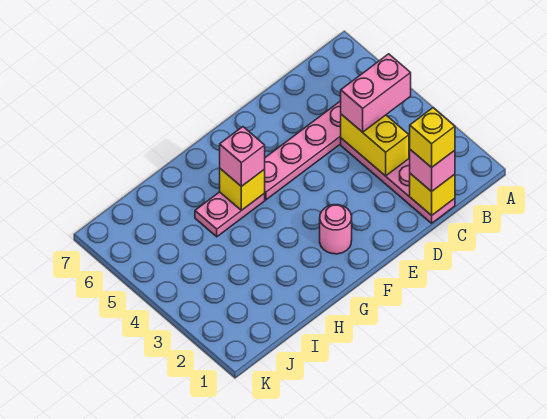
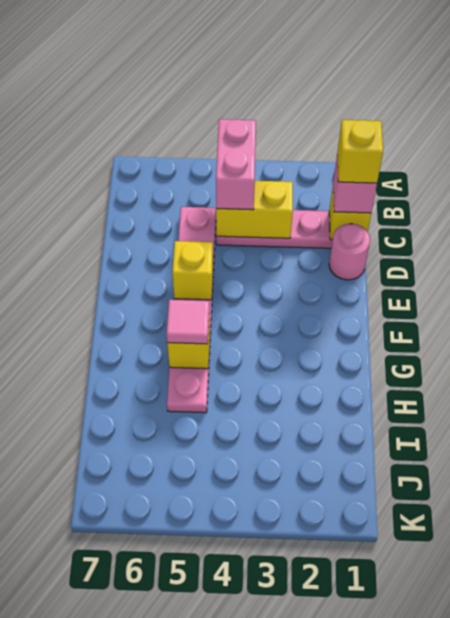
none -> yellow 1x1 brick [172,241,213,300]
pink 1x1 round brick [320,205,352,254] -> pink 1x1 round brick moved to [329,224,370,280]
pink 1x1 brick [220,127,265,186] -> pink 1x1 tile [167,300,209,344]

